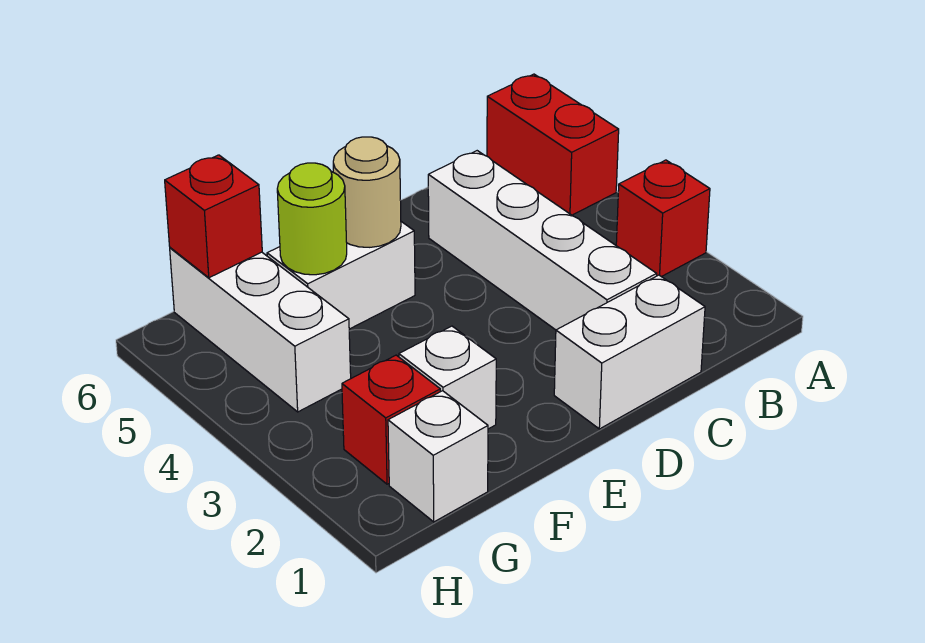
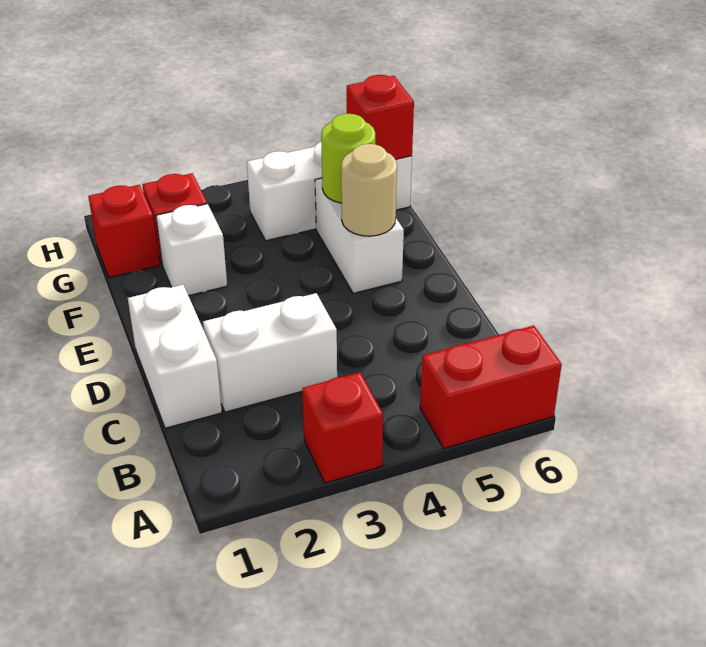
white 1x4 brick [428,151,657,330] -> white 1x2 brick [203,293,337,412]
white 1x1 brick [388,391,488,522] -> red 1x1 brick [88,185,159,278]

